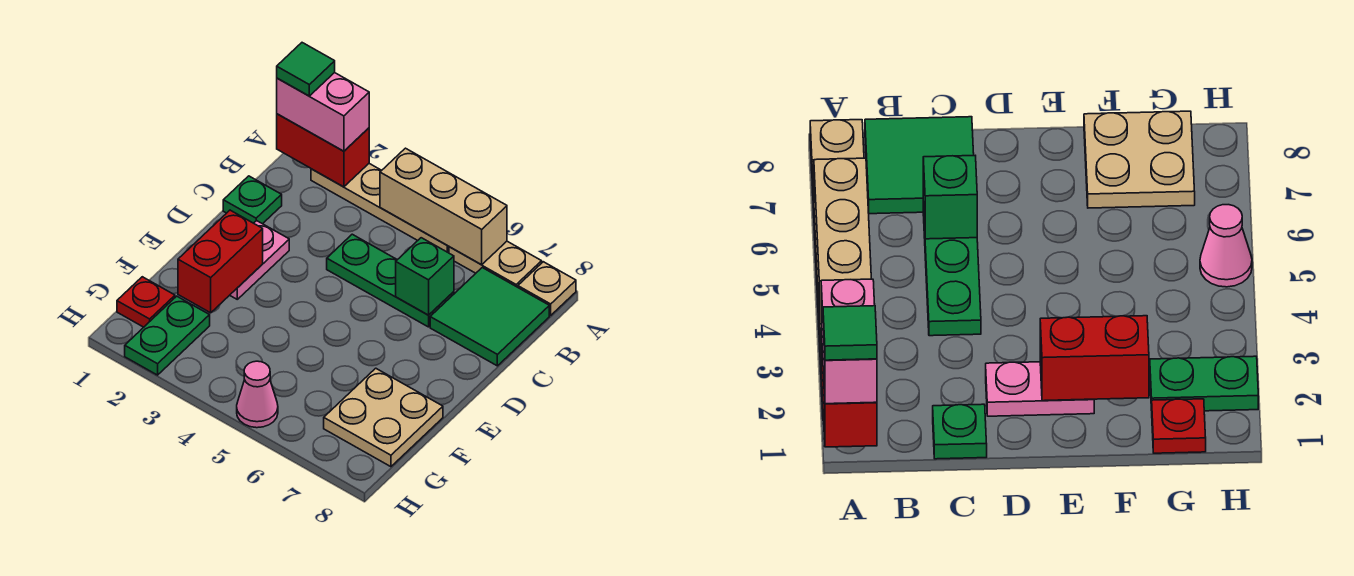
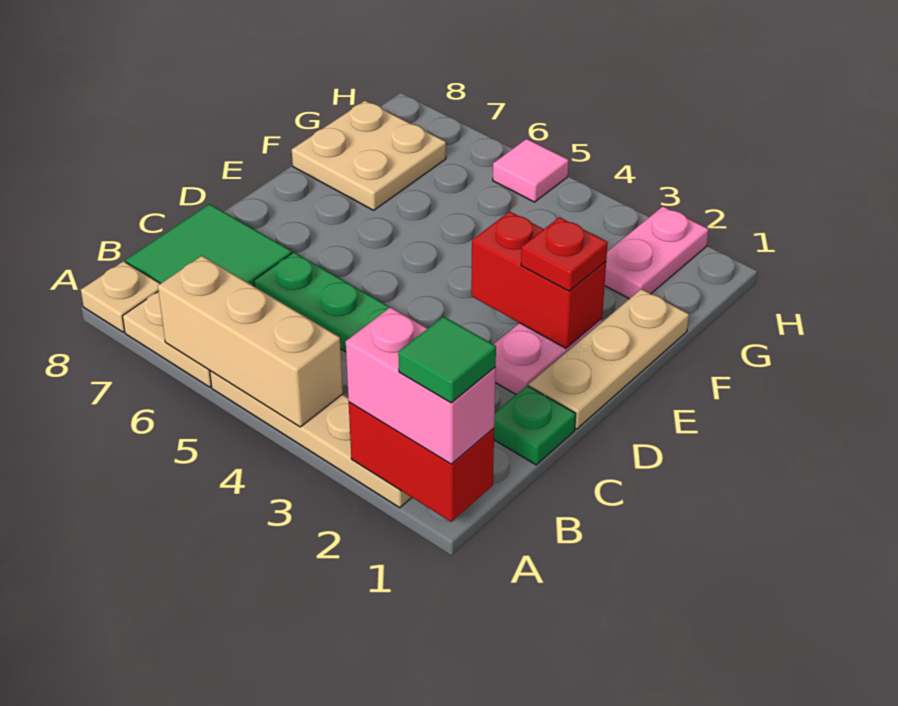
green 1x1 brick [396,238,454,315] -> none
none -> tan 1x3 plate [529,289,689,429]
red 1x2 brick [178,210,263,313] -> red 1x2 brick turned to [471,211,606,348]
red 1x1 plate [117,277,175,327] -> red 1x1 plate moved to [521,217,608,291]
green 1x2 plate [125,296,210,375] -> pink 1x2 plate [605,206,709,299]
pink 1x1 cone [237,361,278,428] -> pink 1x1 tile [493,139,569,202]

